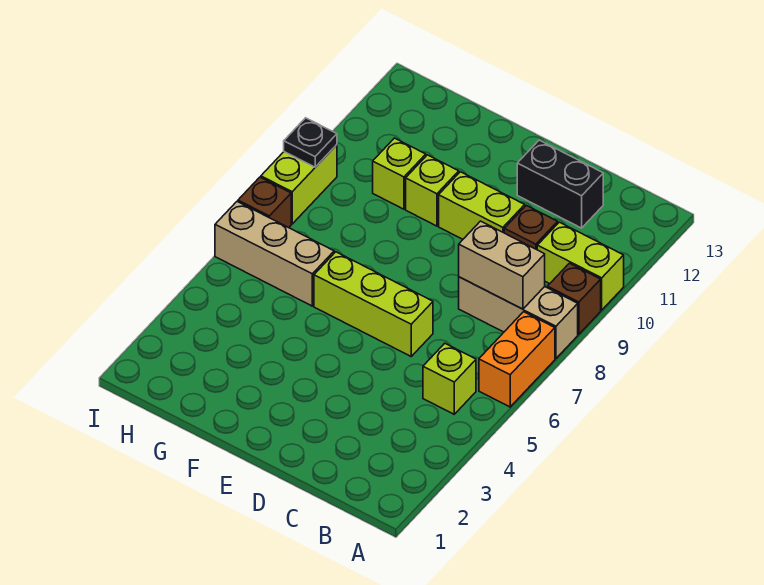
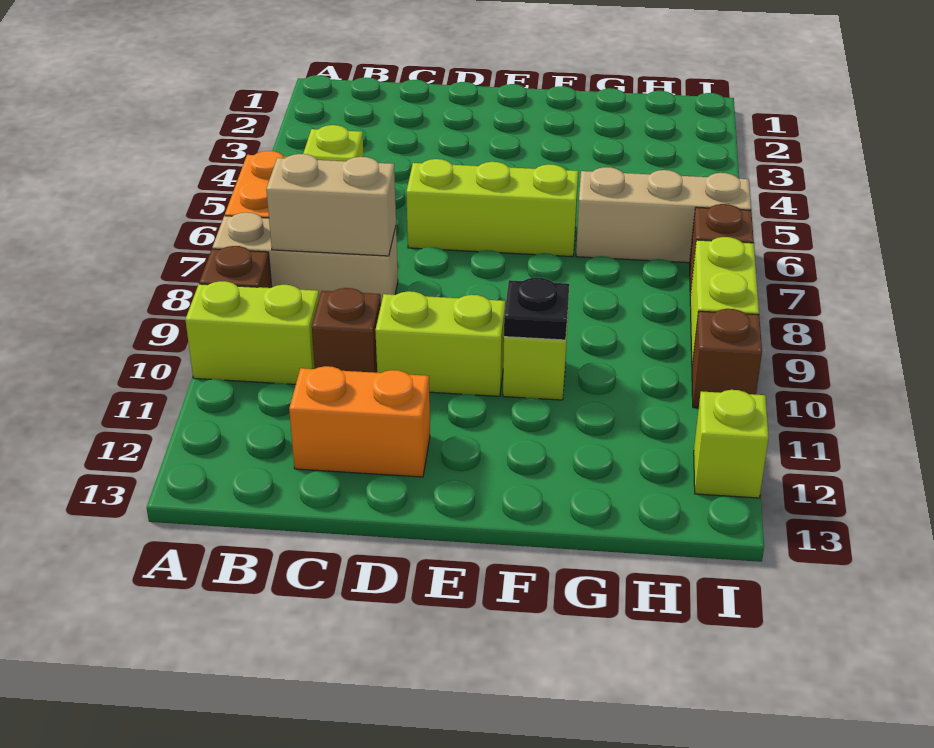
black 1x2 brick [517,140,603,228] -> orange 1x2 brick [289,366,430,477]
lime 1x1 brick [373,138,426,209] -> lime 1x1 brick moved to [694,390,769,498]
black 1x1 plate [284,118,337,167] -> black 1x1 plate moved to [504,277,569,340]
none -> brown 1x1 brick [692,309,762,408]

